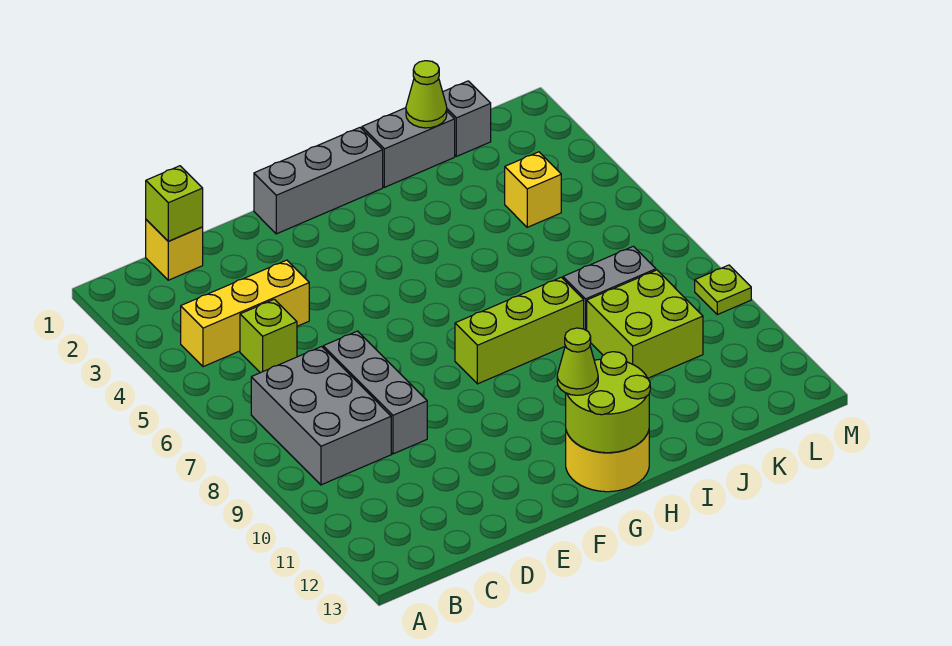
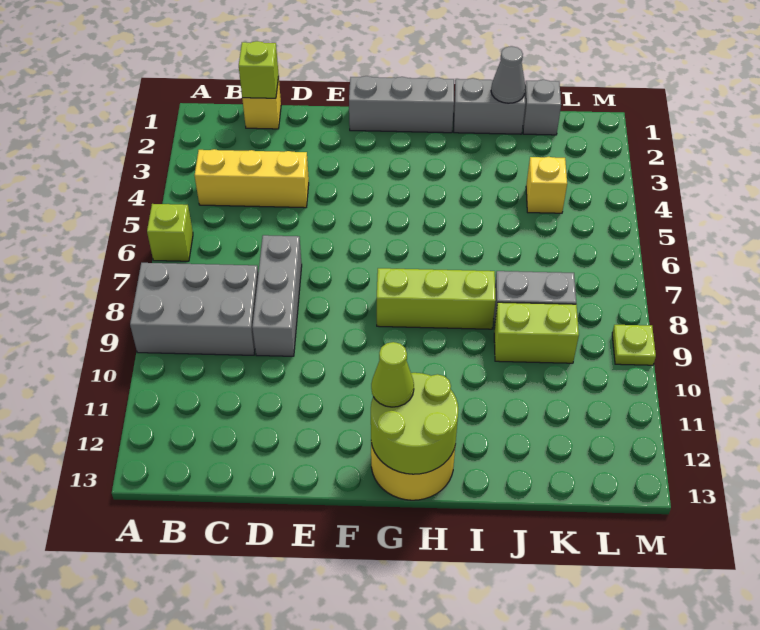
grey 2x3 brick [251,347,391,485] -> grey 2x3 brick turned to [130,263,258,355]
lime 1x1 brick [240,299,297,373] -> lime 1x1 brick moved to [147,204,193,261]
lime 1x1 cone [406,61,447,128] -> grey 1x1 cone [491,46,525,103]
lime 2x2 brick [587,270,703,378] -> lime 1x2 brick [494,302,579,363]

